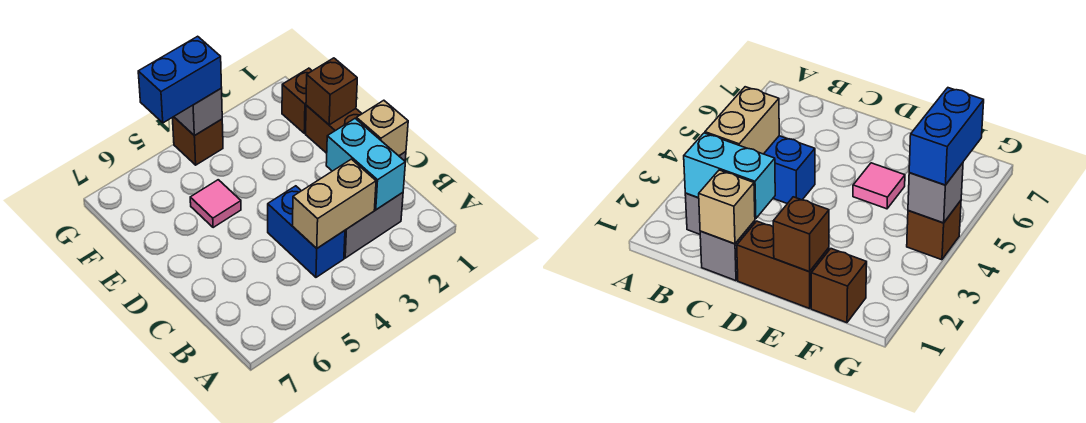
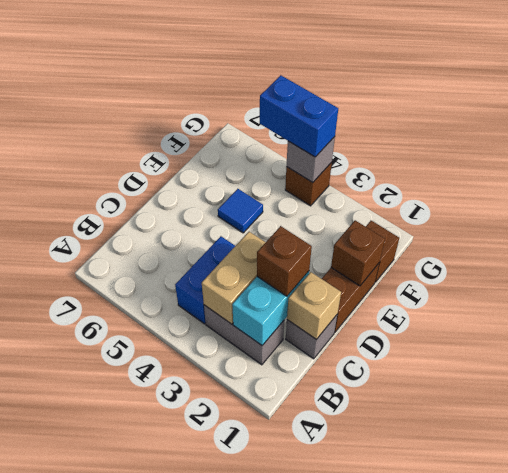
tan 1x2 brick [293,159,376,248] -> tan 1x2 brick turned to [202,232,266,324]
none -> brown 1x1 brick [257,226,312,296]
pink 1x1 tile [190,180,241,228] -> blue 1x1 tile [218,189,263,233]

